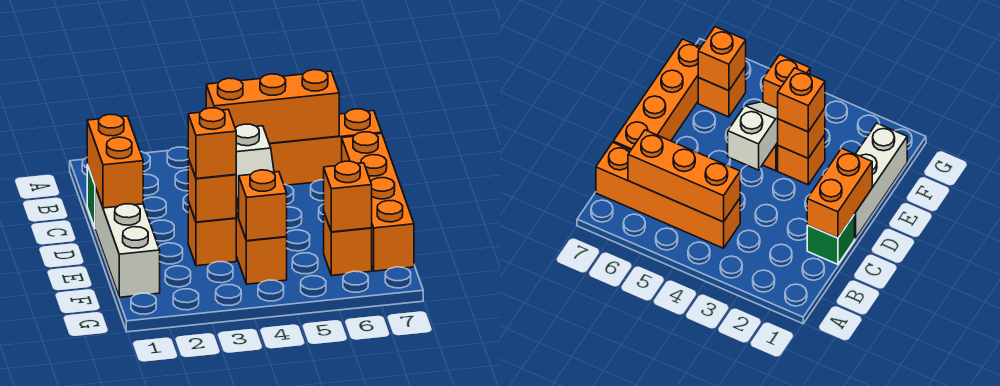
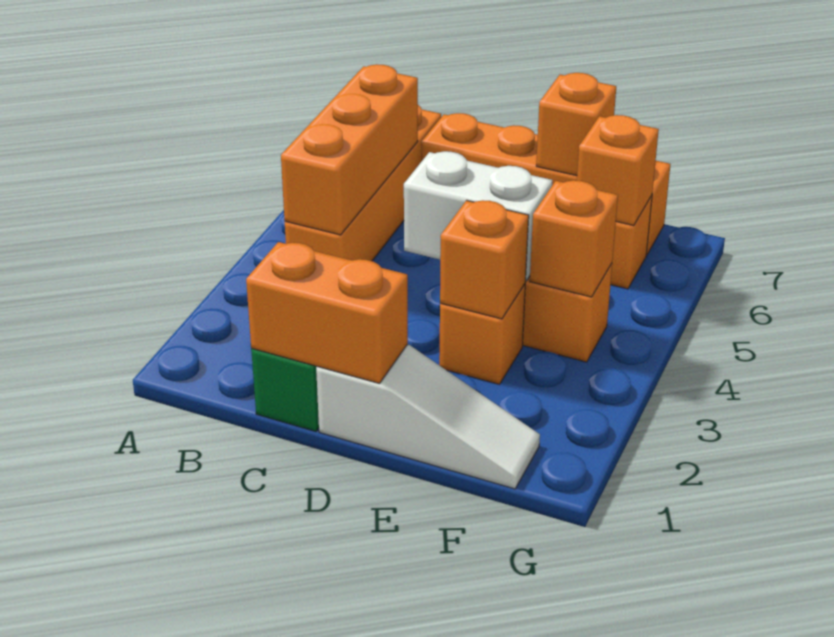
white 1x3 brick [95,188,160,297] -> white 1x3 slope [316,344,540,489]
white 1x2 slope [235,124,274,217] -> white 1x2 brick [404,151,553,281]
orange 1x1 brick [188,108,236,179] -> orange 1x1 brick moved to [536,73,616,176]

